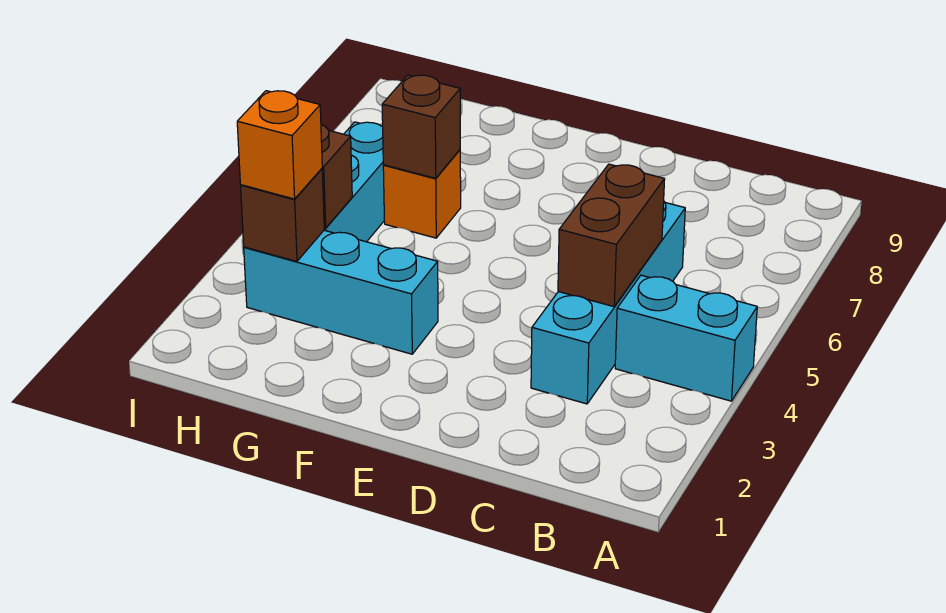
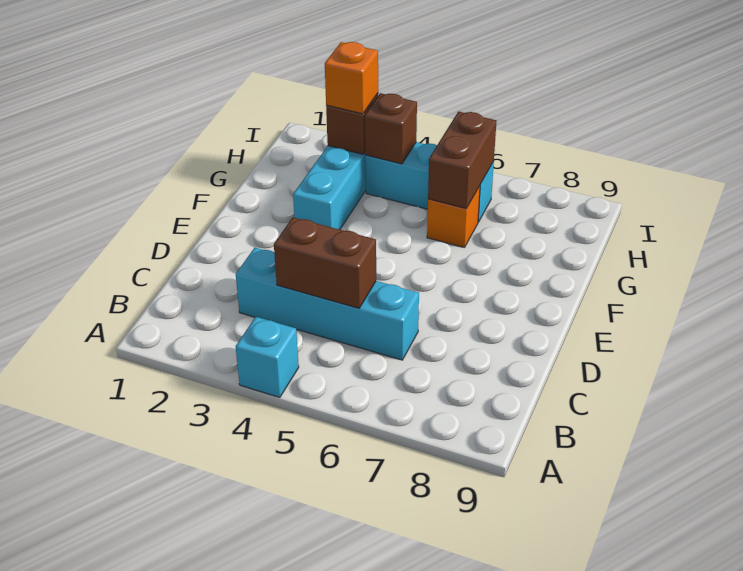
cyan 1x2 brick [615,275,757,401] -> cyan 1x1 brick [236,317,299,398]
brown 1x1 brick [382,75,460,178] -> brown 1x2 brick [428,112,496,209]

